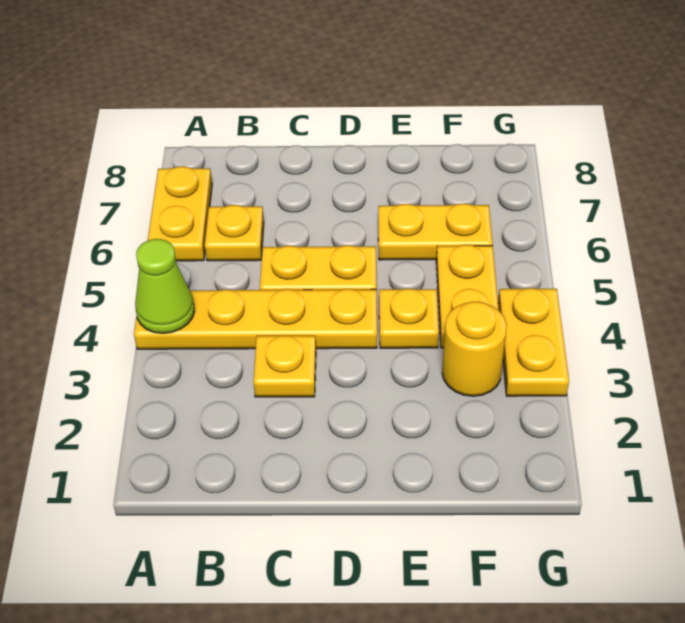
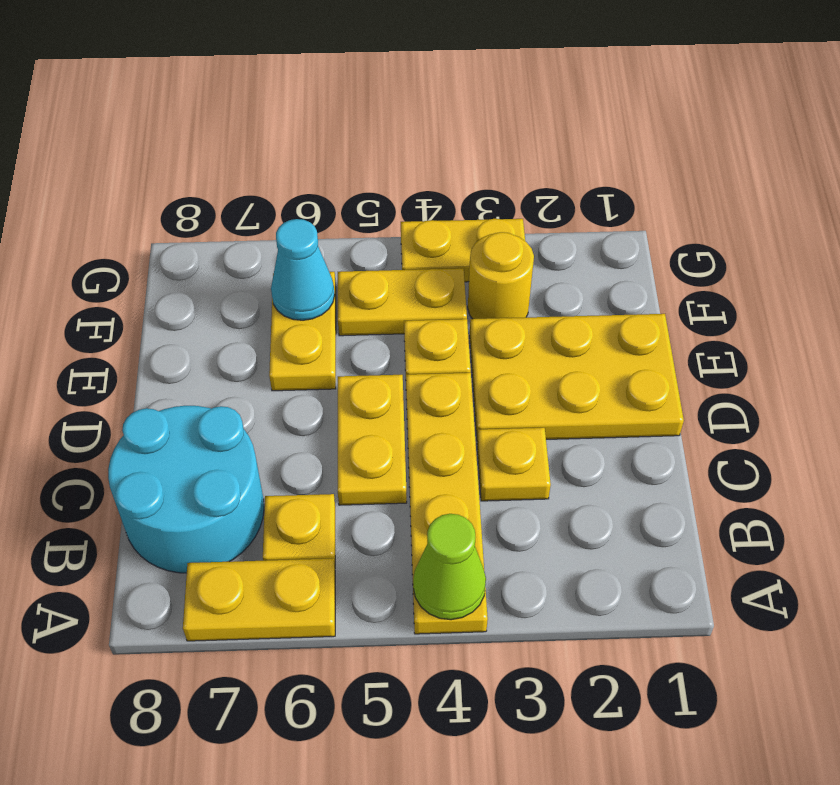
none -> cyan 2x2 round brick [108,406,264,573]
none -> yellow 2x3 plate [470,314,684,439]
none -> cyan 1x1 cone [271,219,335,320]

